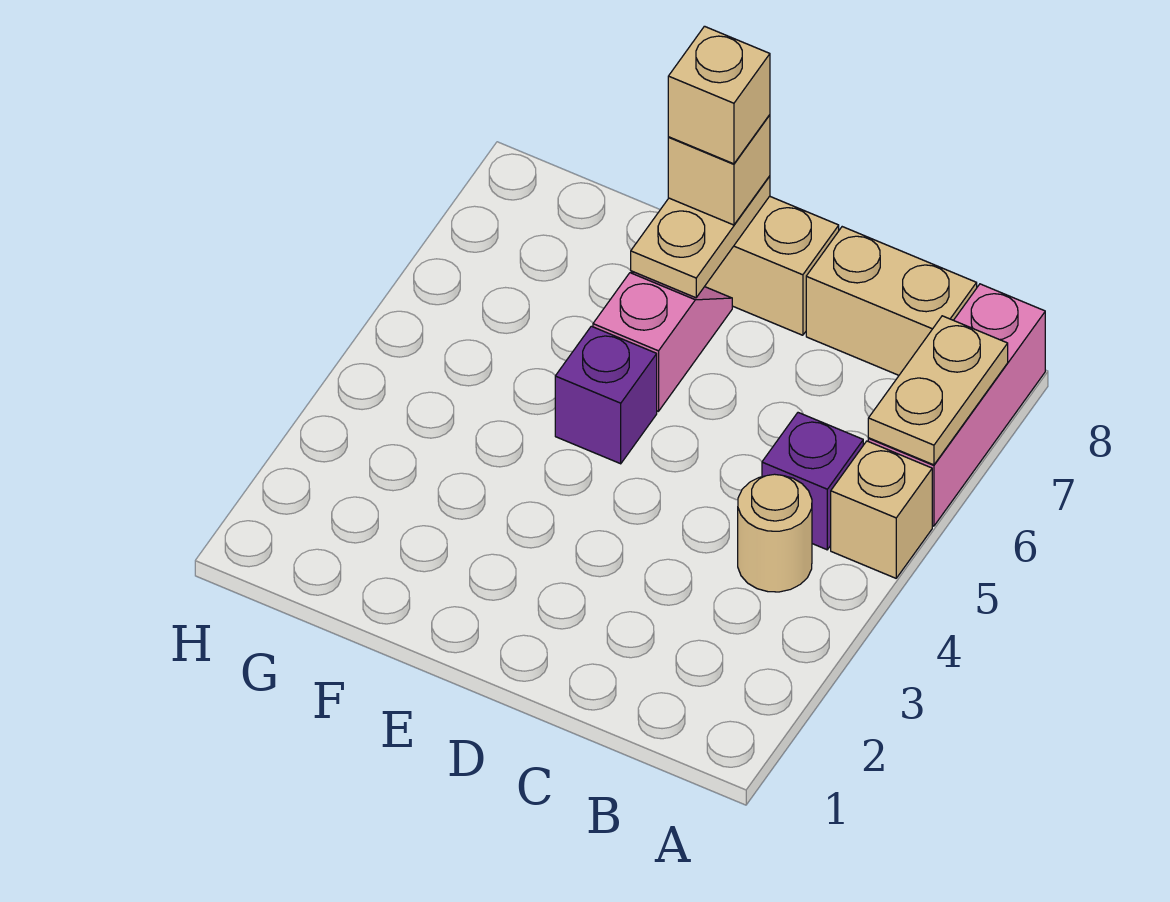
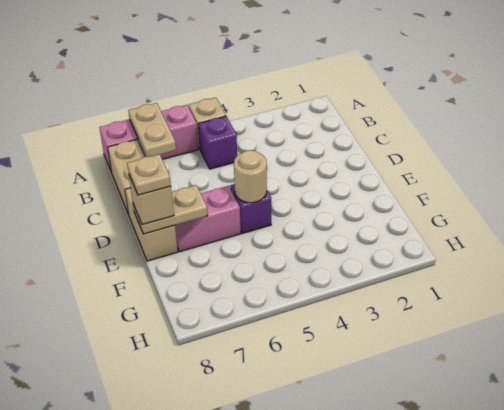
tan 1x2 plate [868,316,1008,465] -> tan 1x2 plate turned to [128,103,176,157]
tan 1x1 round brick [738,474,812,592] -> tan 1x1 round brick moved to [234,150,267,203]
tan 1x1 brick [668,26,770,164] -> tan 1x1 plate [127,154,171,195]

